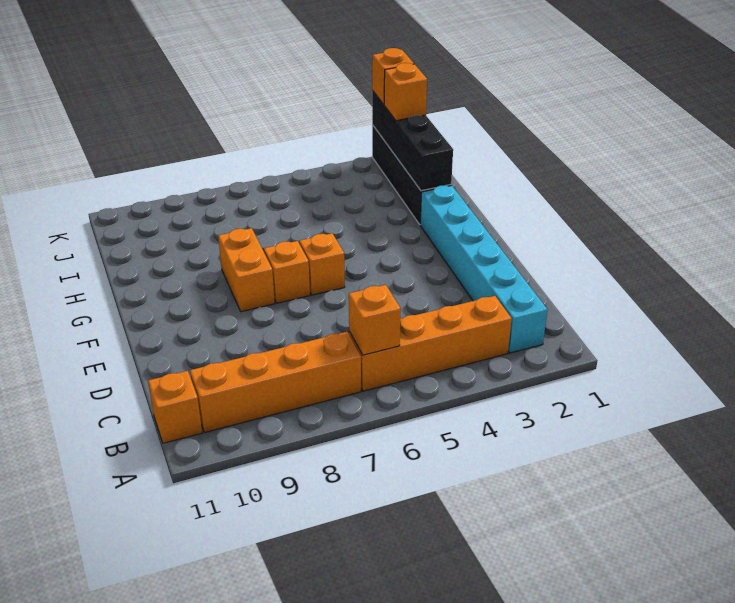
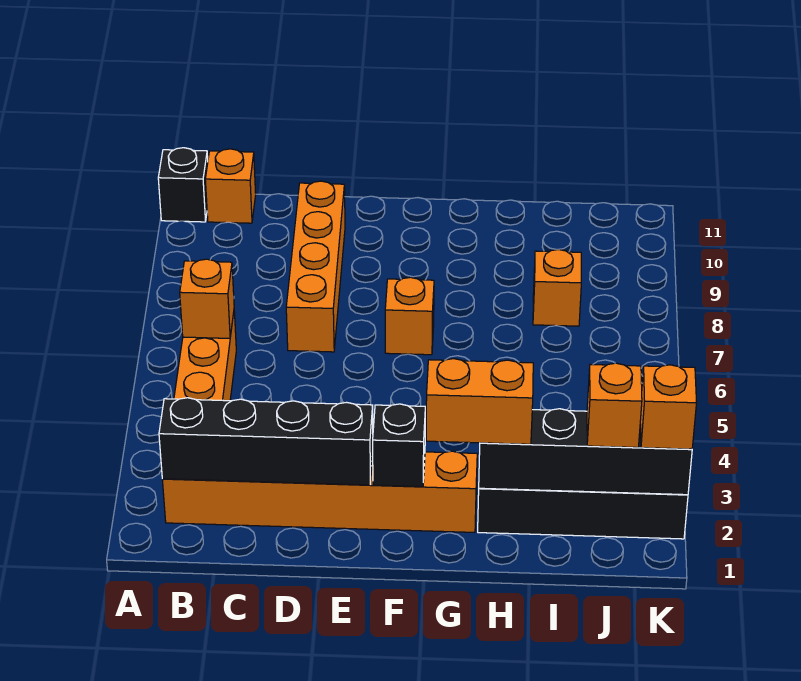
none -> black 1x1 brick [158,148,208,222]
cyan 1x6 brick [420,186,547,353] -> orange 1x6 brick [162,451,477,532]
none -> black 1x4 brick [159,398,373,485]
orange 1x4 brick [190,332,361,432] -> orange 1x4 brick moved to [286,181,345,352]
none -> black 1x1 brick [373,404,425,487]
orange 1x1 brick [299,233,345,295] -> orange 1x1 brick moved to [533,250,581,326]
orange 1x2 brick [218,228,275,312] -> orange 1x2 brick moved to [426,359,533,444]

